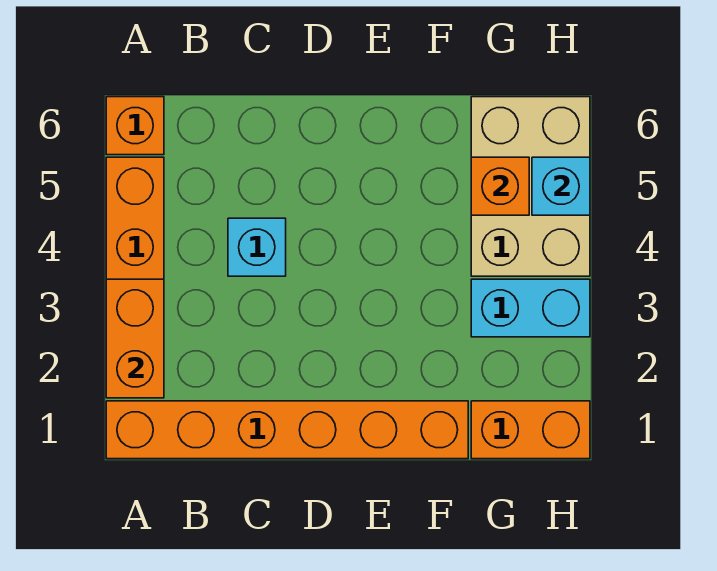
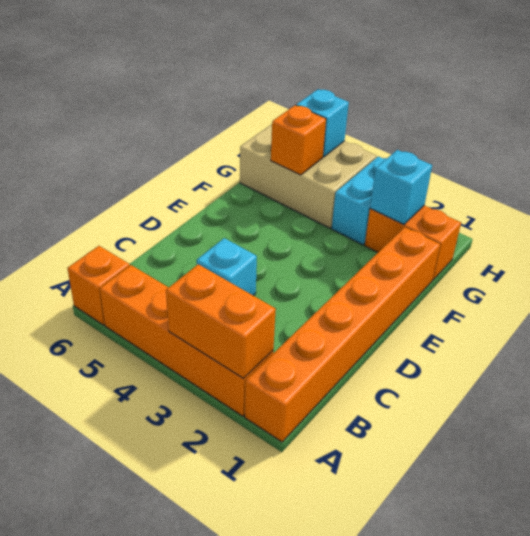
orange 1x2 brick [471,401,590,459] -> orange 1x2 brick turned to [365,205,461,280]
none -> cyan 1x1 brick [370,150,432,225]

